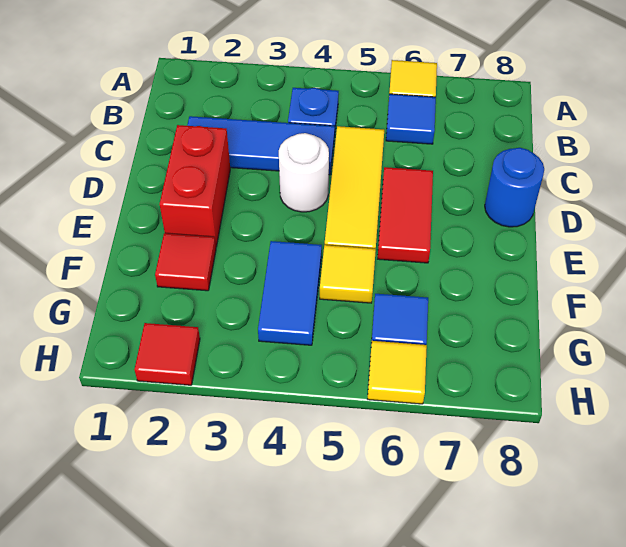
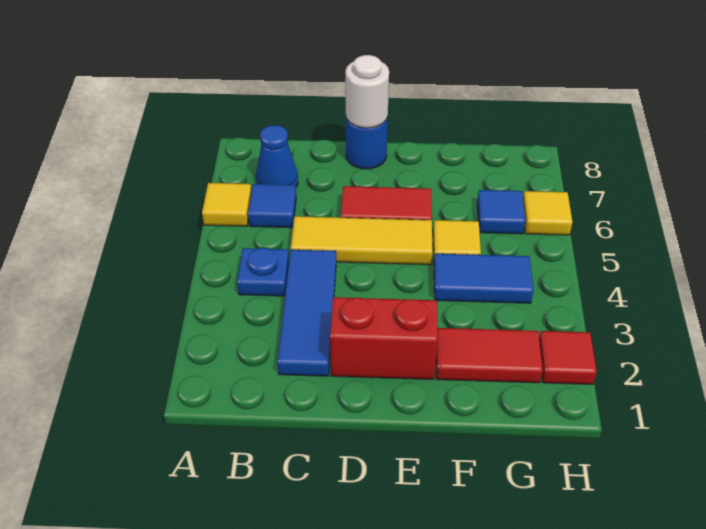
none -> blue 1x1 cone [256,125,298,187]
white 1x1 round brick [279,133,329,212] -> white 1x1 round brick moved to [345,55,389,128]
red 1x1 tile [155,233,216,291] -> red 1x2 tile [436,328,543,383]

